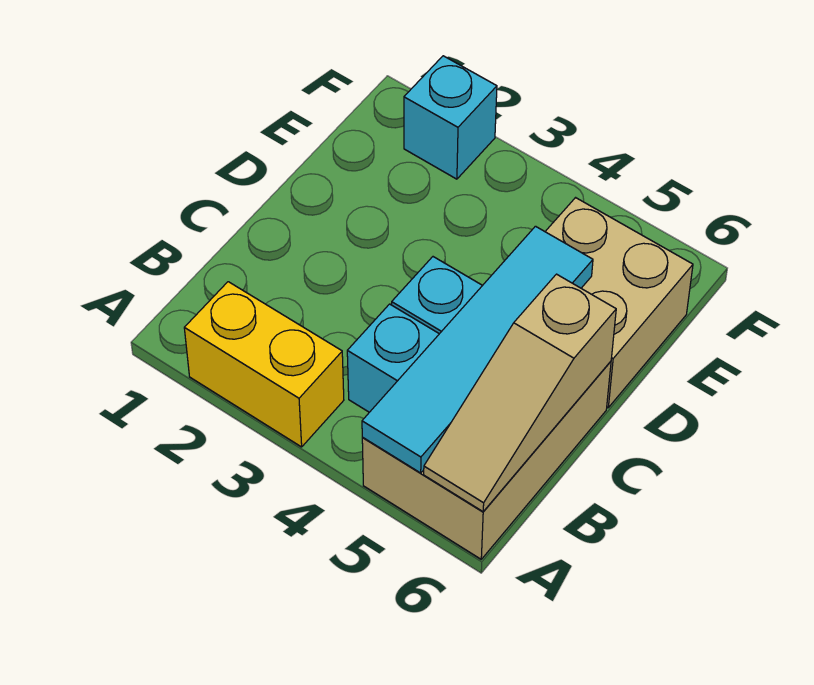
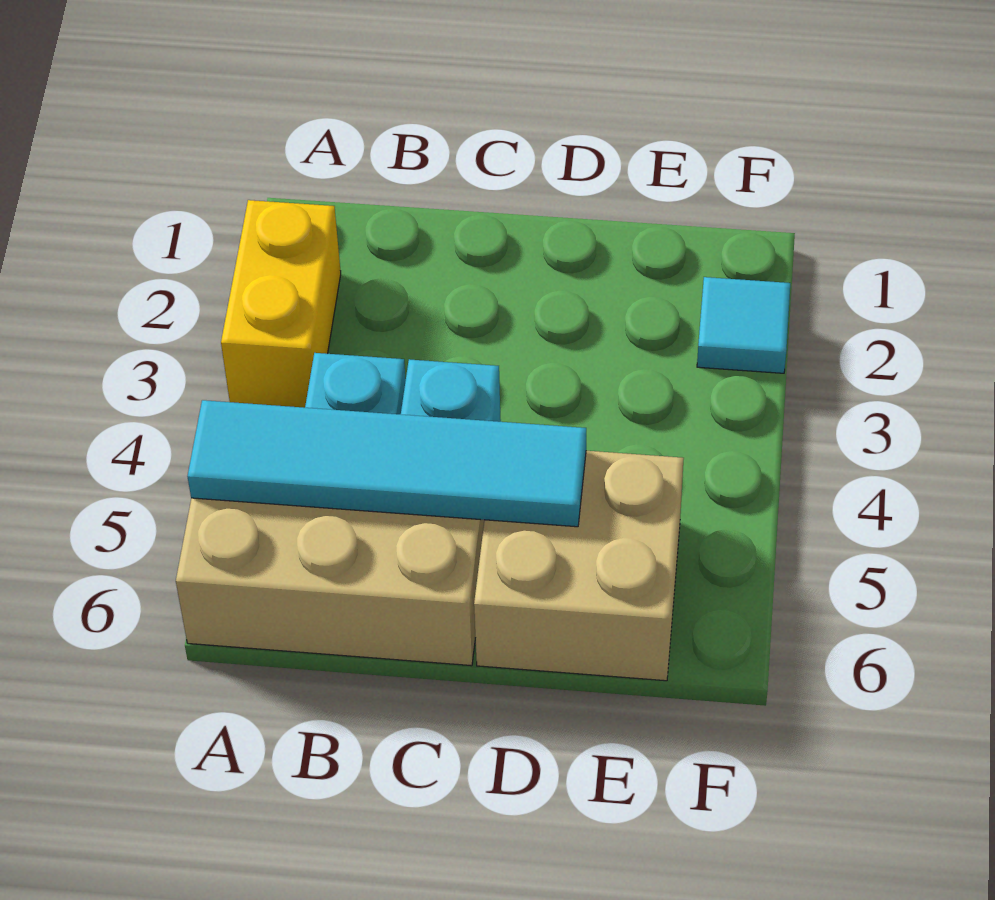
tan 1x3 slope [424,274,616,512] -> none
cyan 1x1 brick [404,56,497,179] -> cyan 1x1 tile [697,277,790,373]

